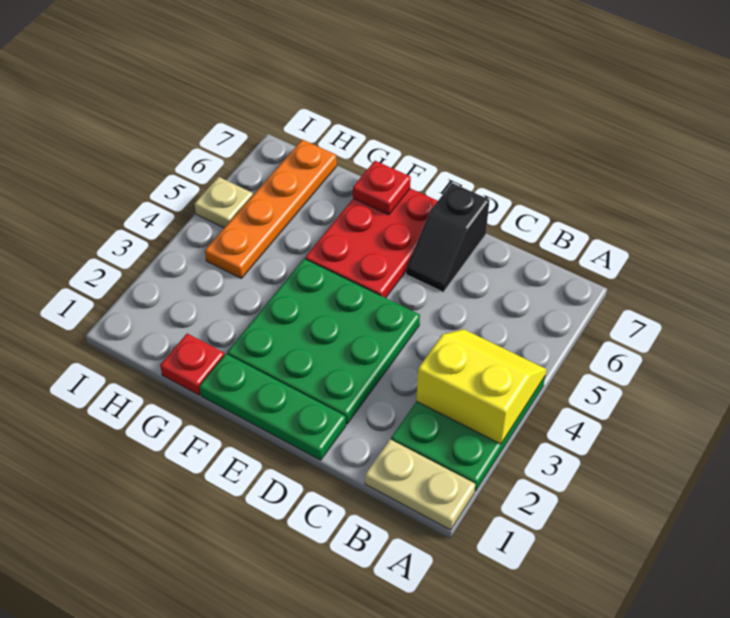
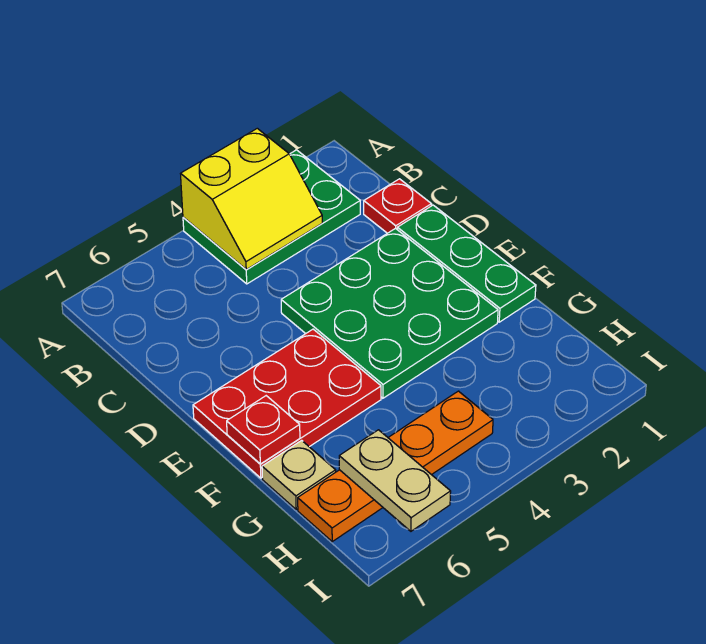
tan 1x2 plate [365,439,475,530] -> tan 1x2 plate moved to [339,430,451,531]
yellow 2x2 slope [416,329,547,444] -> yellow 2x2 slope turned to [181,128,322,269]
black 1x2 slope [406,183,490,292] -> none
red 1x1 plate [160,334,224,395] -> red 1x1 plate moved to [364,179,431,233]
tan 1x1 plate [194,177,253,228] -> tan 1x1 plate moved to [262,440,336,509]

